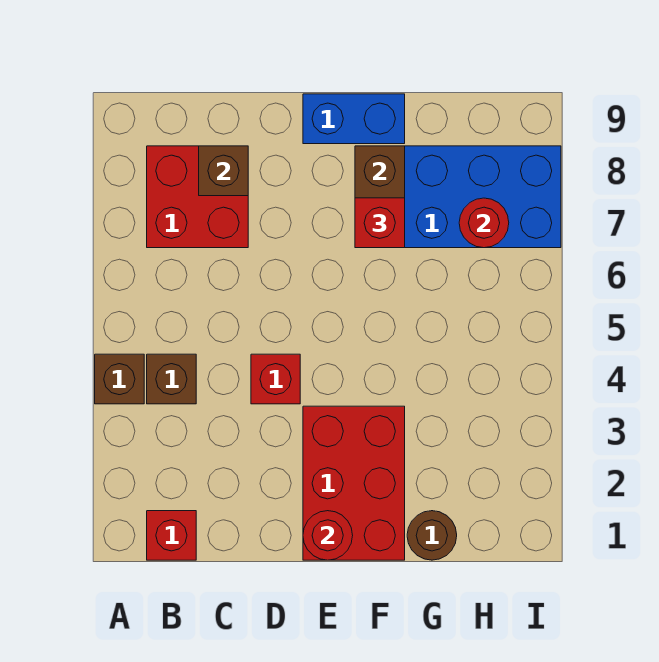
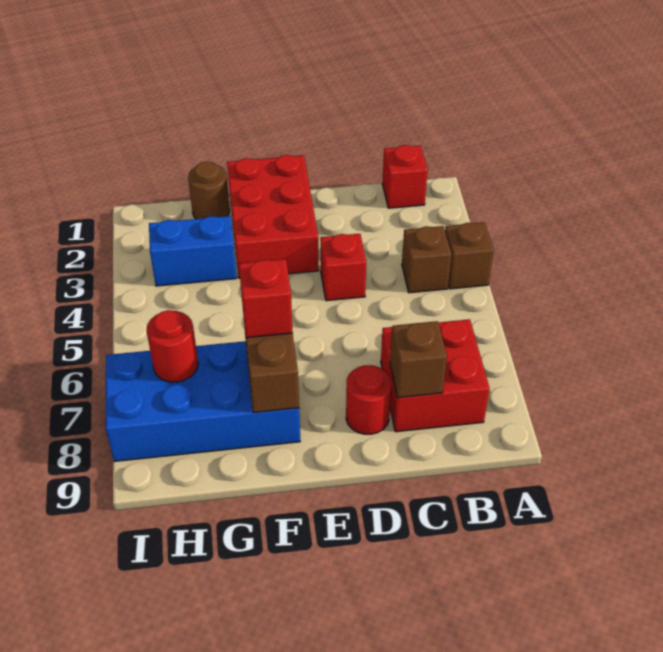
red 1x1 round brick [303,511,353,560] -> red 1x1 round brick moved to [346,365,391,434]
blue 1x2 brick [303,94,405,144] -> blue 1x2 brick moved to [149,216,237,286]

